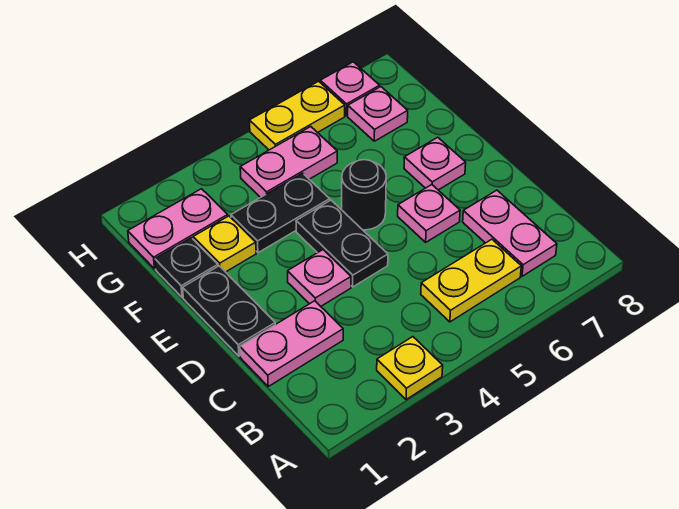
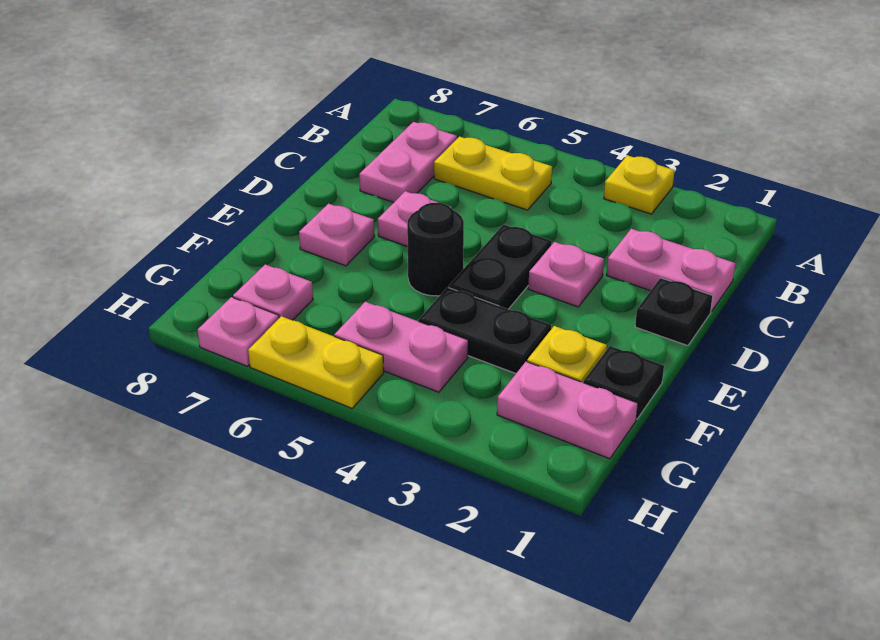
black 1x2 plate [183,266,275,356] -> black 1x1 plate [635,278,713,346]

